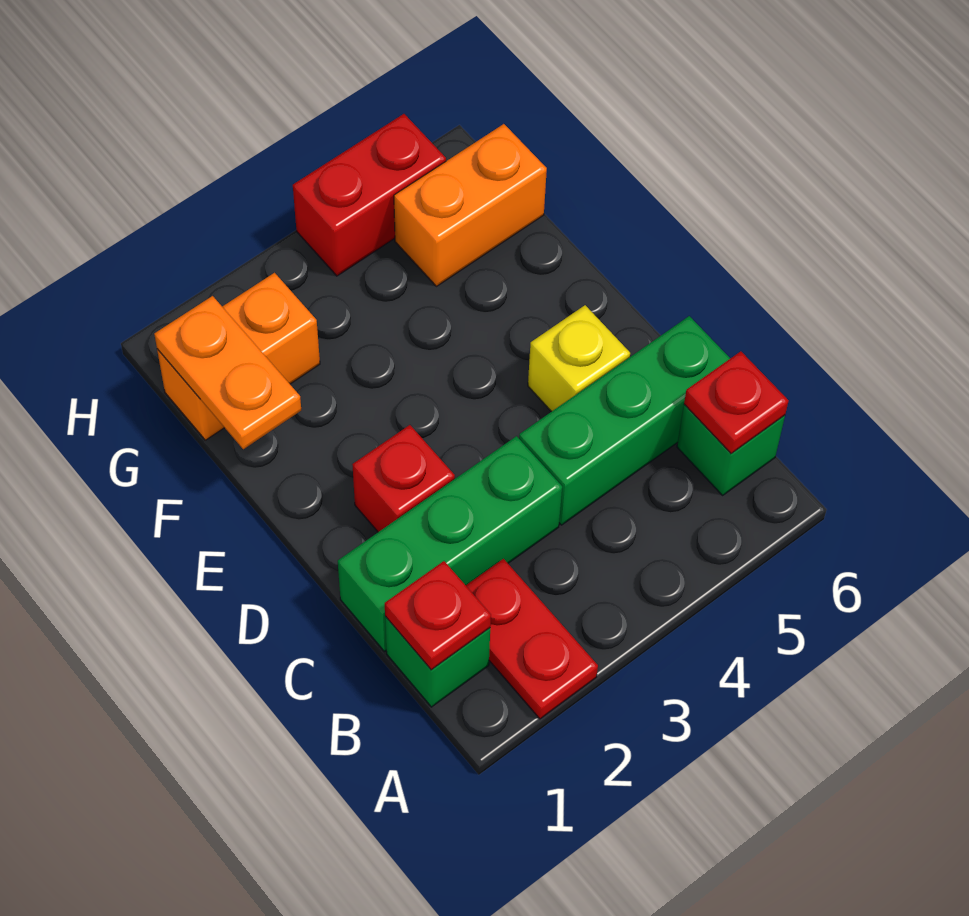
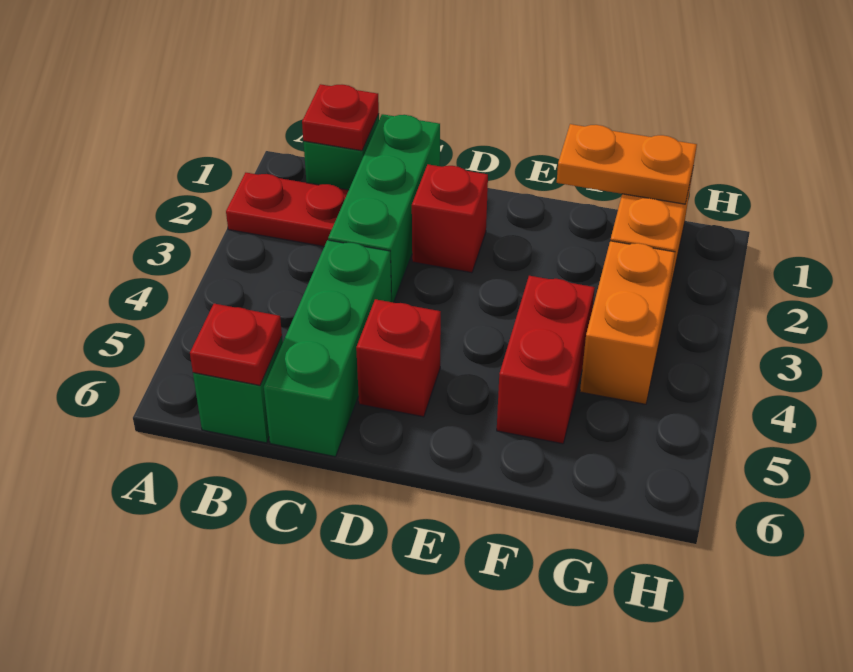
yellow 1x1 brick [528,305,630,412] -> red 1x1 brick [356,299,441,417]
orange 1x2 brick [394,124,547,286] -> orange 1x2 brick moved to [580,241,675,404]
red 1x2 brick [293,114,446,276] -> red 1x2 brick moved to [497,276,595,444]

